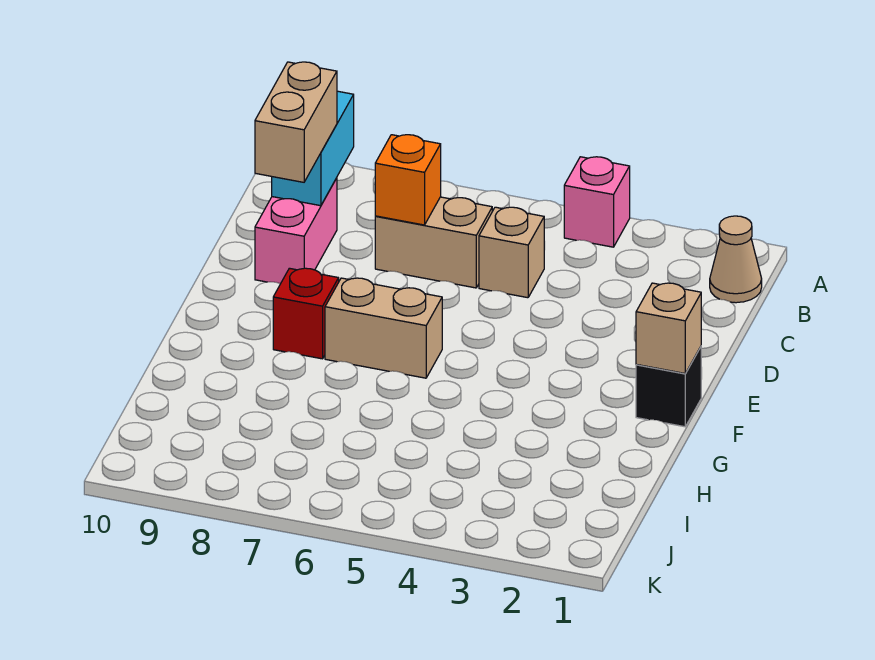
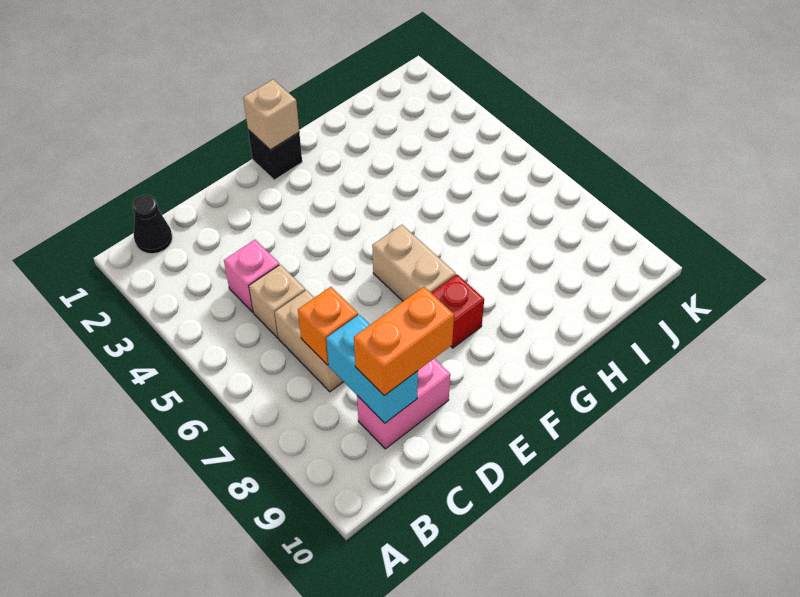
pink 1x1 brick [564,157,630,247] -> pink 1x1 brick moved to [224,240,279,312]
tan 1x1 cone [710,216,762,303] -> black 1x1 cone [132,195,172,254]
cyan 1x2 brick [272,91,354,206] -> cyan 1x2 brick turned to [326,314,418,423]
tan 1x2 brick [255,62,337,182] -> orange 1x2 brick [354,287,454,396]

